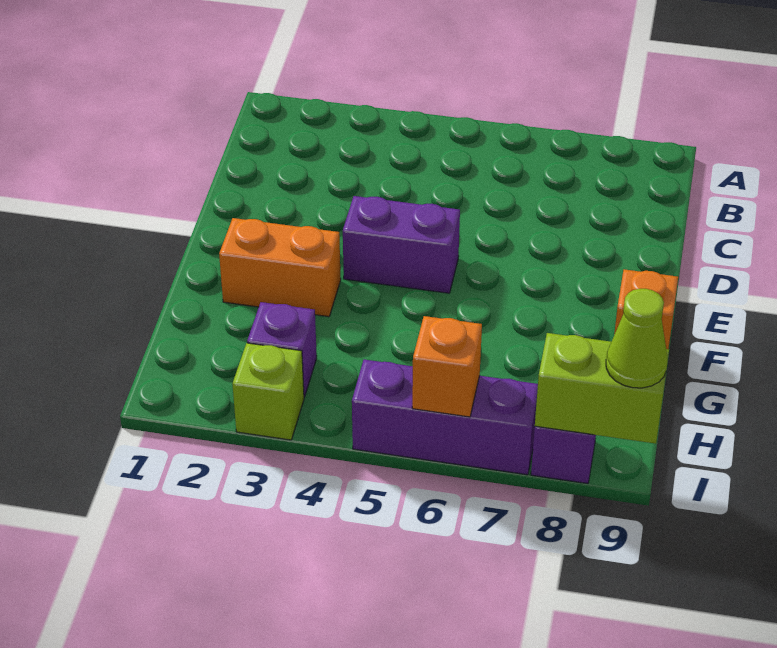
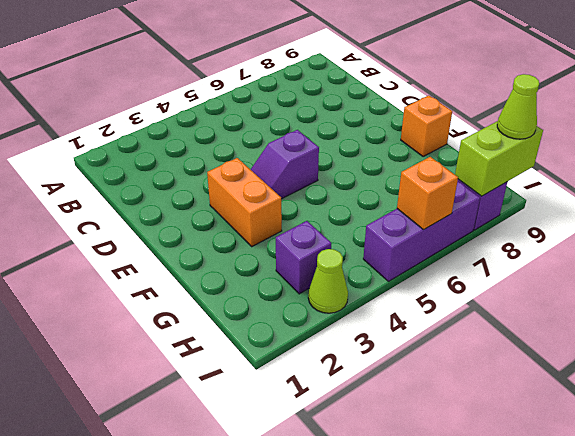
purple 1x2 brick [343,196,460,293] -> purple 1x2 slope [251,130,319,199]
orange 1x2 brick [219,218,341,317] -> orange 1x2 brick turned to [207,158,282,246]
lime 1x1 brick [233,343,304,440] -> lime 1x1 cone [308,249,348,313]

